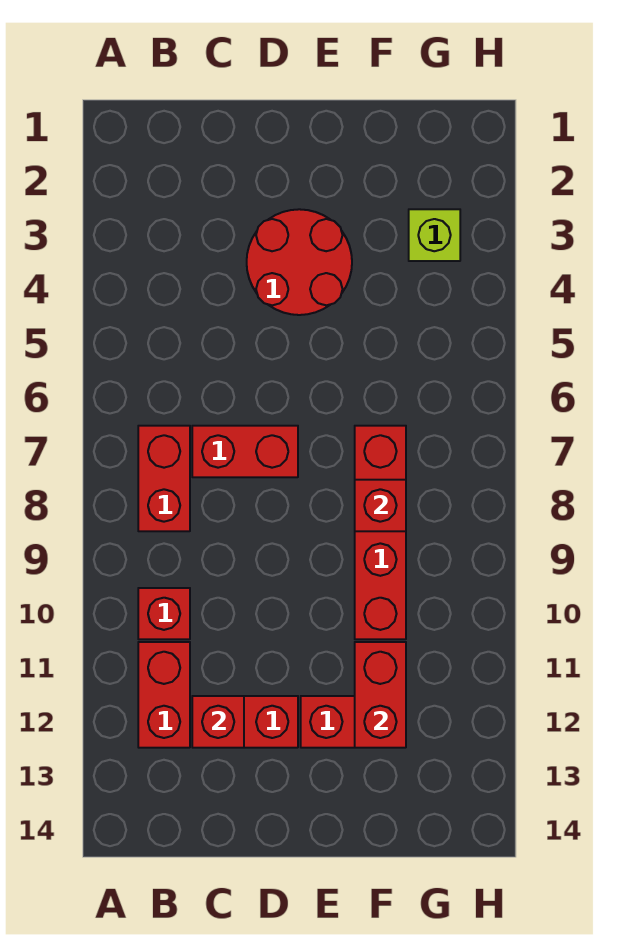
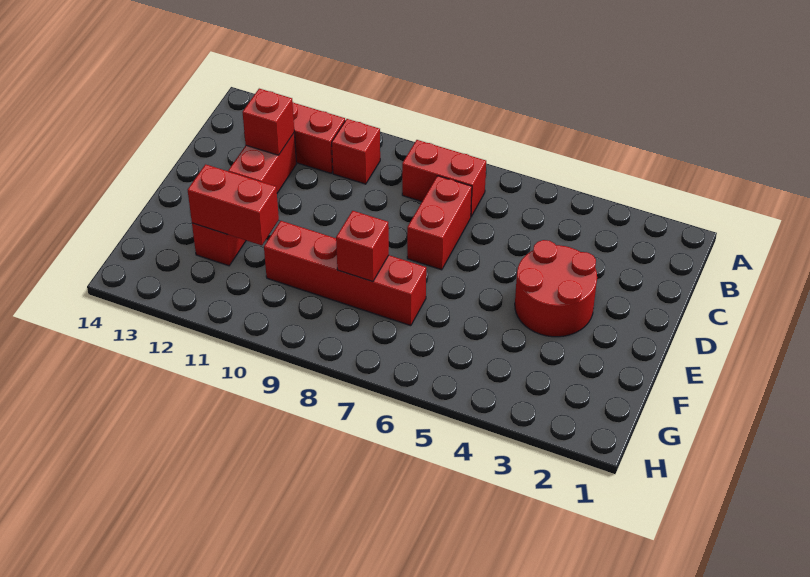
lime 1x1 brick [409,209,460,261] -> none

